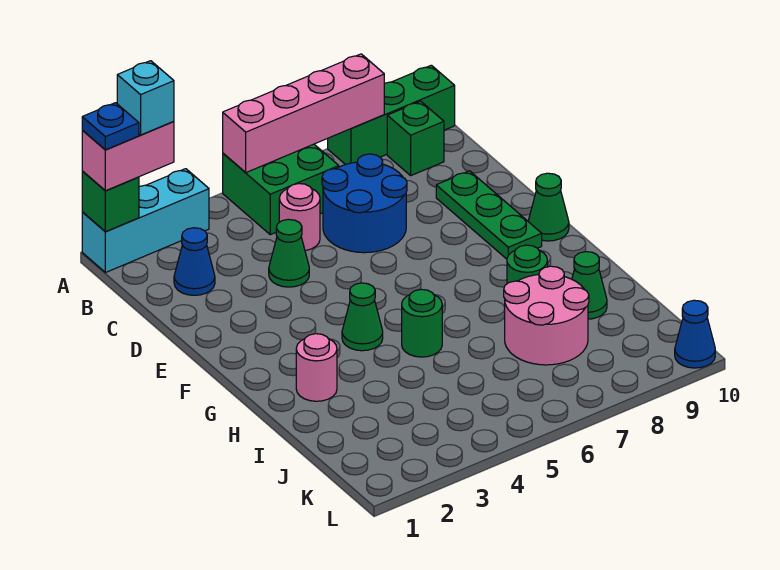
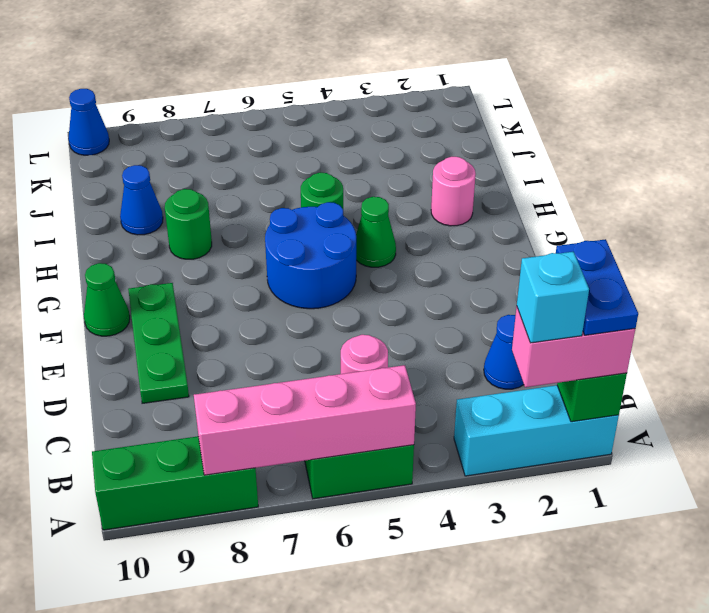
blue 1x1 plate [82,103,139,150] -> blue 1x2 plate [556,239,638,335]
green 1x1 brick [387,101,444,175] -> none
blue 2x2 round brick [322,154,407,253] -> blue 2x2 round brick moved to [265,202,356,309]
green 1x1 cone [269,219,309,287] -> none
pink 2x2 round brick [504,266,589,365] -> none
green 1x1 cone [572,252,607,319] -> blue 1x1 cone [120,165,163,235]

